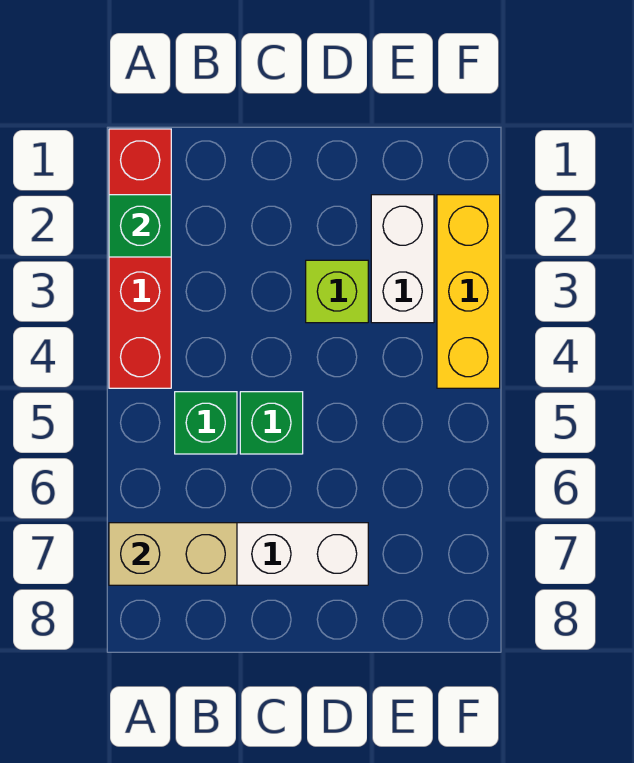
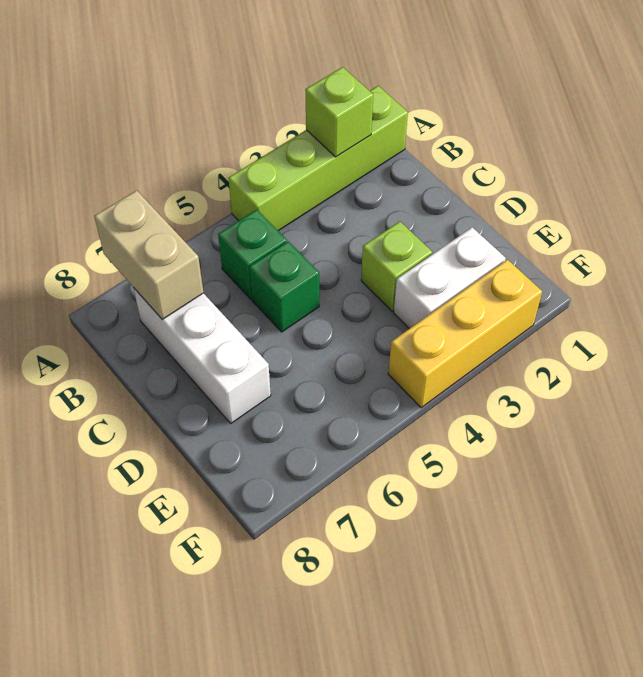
red 1x4 brick [109,129,171,388] -> lime 1x4 brick [228,86,408,231]
green 1x1 brick [109,195,171,257] -> lime 1x1 brick [306,67,373,157]

